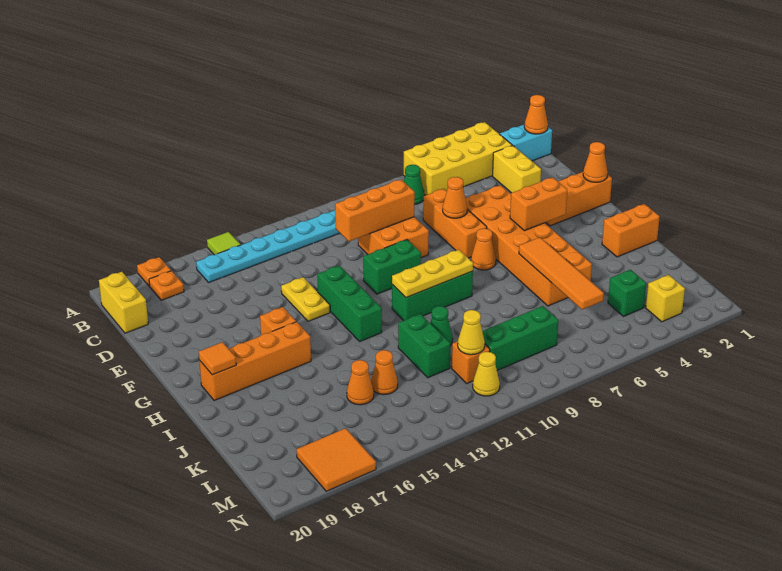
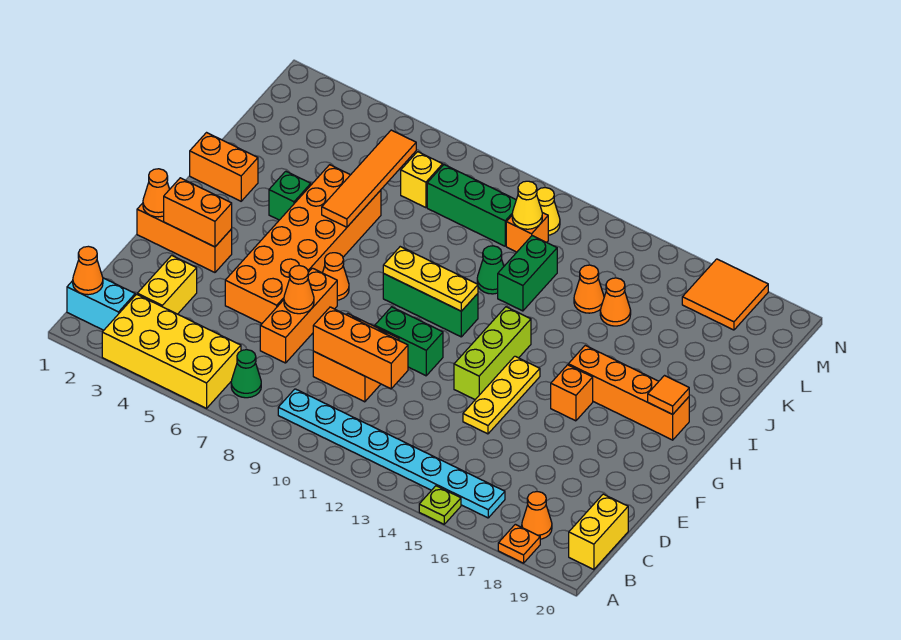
lime 1x1 tile [207,232,241,255] -> lime 1x1 plate [419,486,461,524]
orange 1x1 plate [149,271,184,300] -> orange 1x1 cone [522,492,552,539]
yellow 1x2 plate [281,277,330,321] -> yellow 1x3 plate [463,356,540,434]
green 1x3 brick [317,265,382,341] -> lime 1x3 brick [454,307,531,400]
orange 1x2 brick [510,177,567,231] -> orange 1x2 brick moved to [164,178,232,247]
green 1x1 brick [608,270,646,316] -> green 1x1 brick moved to [269,171,311,220]
yellow 1x1 brick [646,275,685,322] -> yellow 1x1 brick moved to [401,152,443,208]

